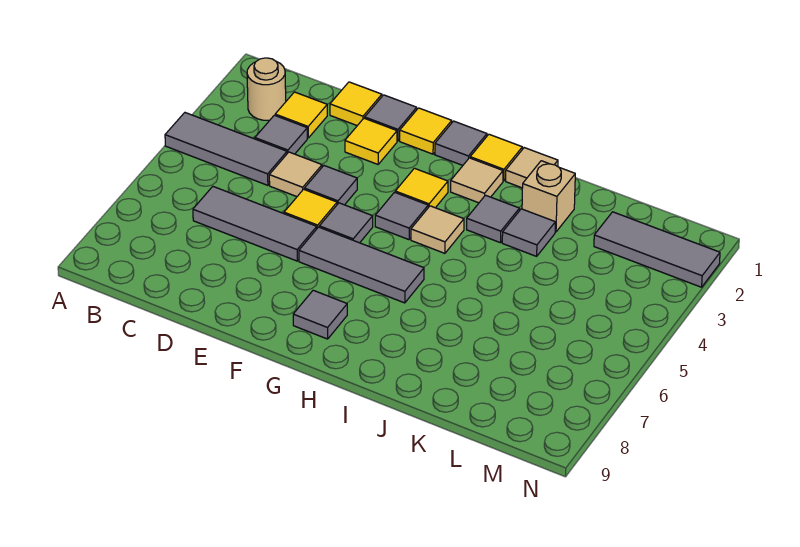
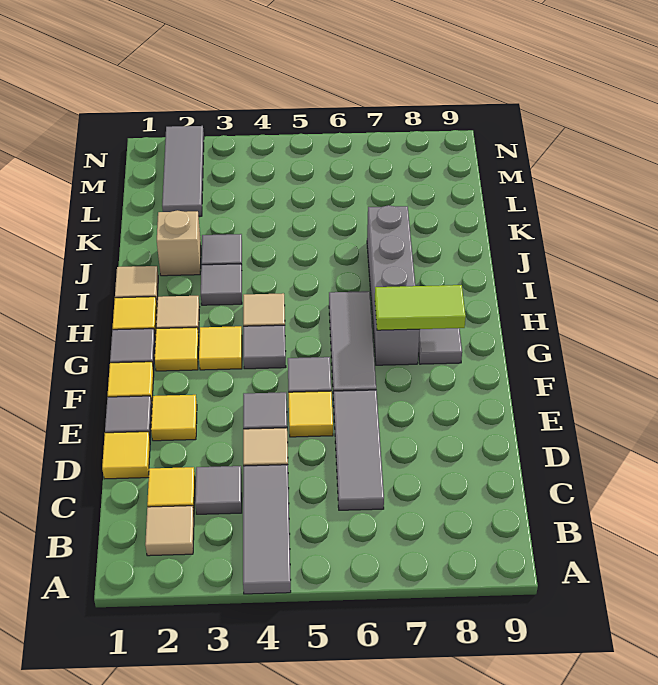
tan 1x1 round brick [247,58,286,120] -> tan 1x1 tile [145,506,194,556]
none -> yellow 1x1 tile [155,327,199,371]
none -> grey 1x4 brick [367,205,420,365]
none -> lime 1x2 tile [375,285,466,330]

